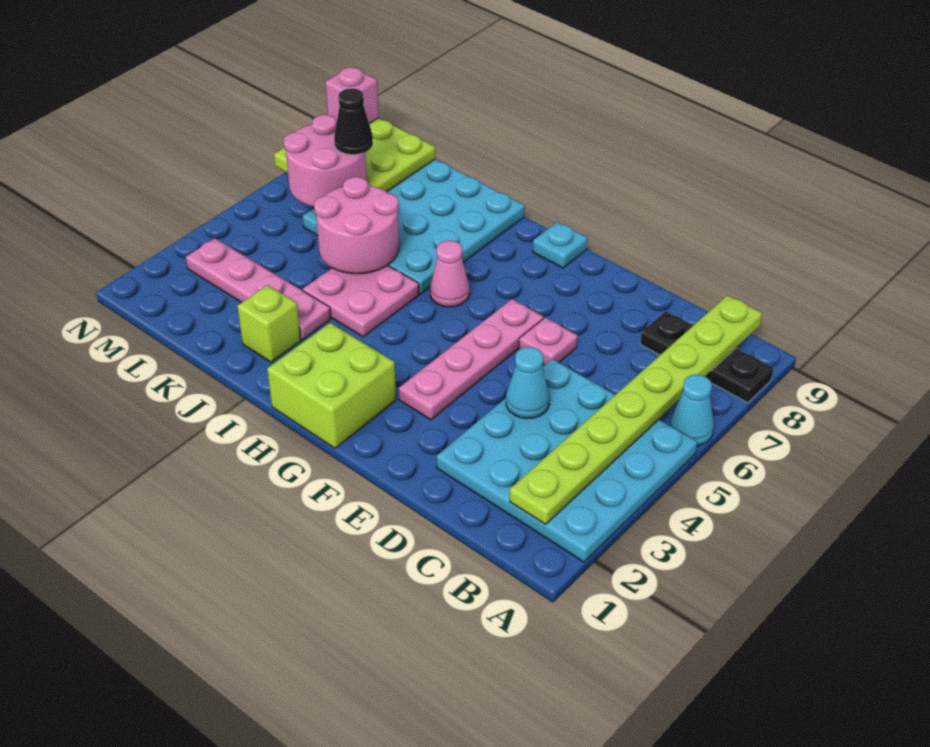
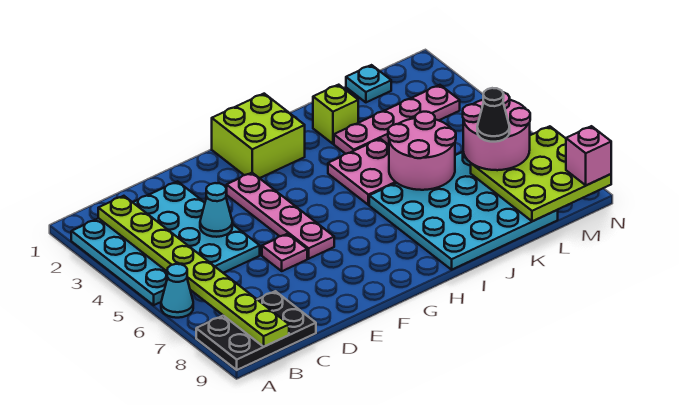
black 1x3 plate [640,311,773,403] -> black 2x3 plate [196,291,316,370]
cyan 1x1 plate [533,222,588,268] -> cyan 1x1 plate moved to [346,65,391,102]
pink 1x1 cone [430,241,470,307] -> none

